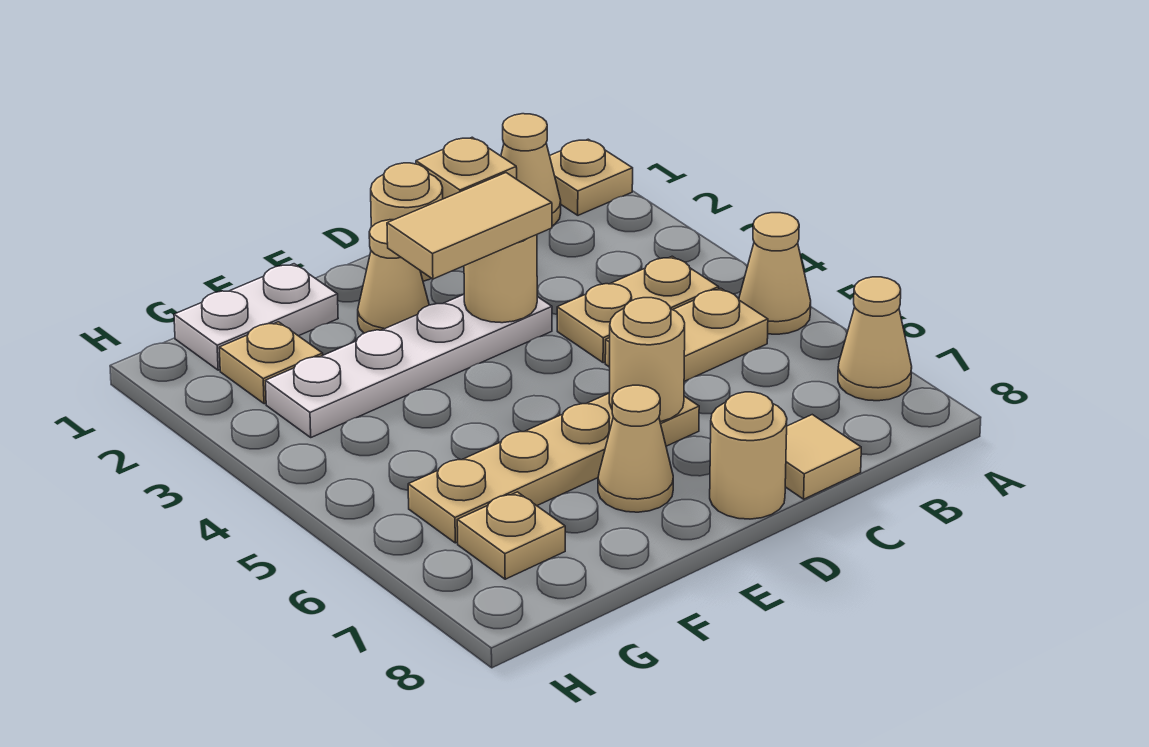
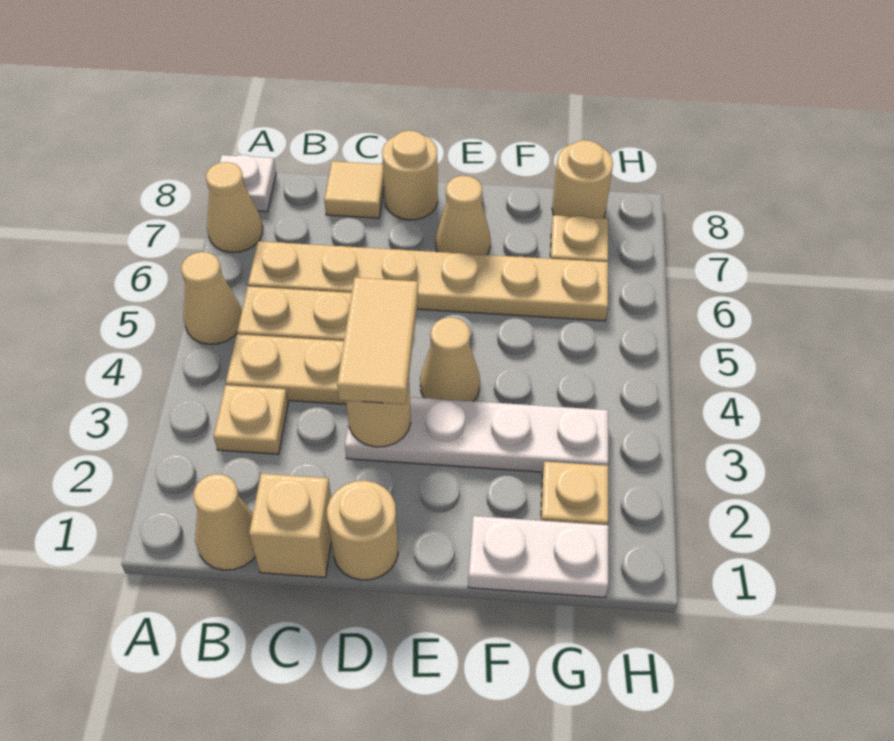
tan 1x1 plate [550,139,633,215] -> tan 1x1 plate moved to [214,385,288,454]
none -> white 1x1 plate [219,155,276,212]
tan 1x2 tile [387,173,552,279] -> tan 1x2 tile turned to [337,278,418,404]
tan 1x4 plate [408,394,699,543] -> tan 1x6 plate [248,241,608,321]
tan 1x1 round brick [609,298,685,422] -> tan 1x1 round brick moved to [552,140,613,218]
tan 1x1 cone [358,220,429,333] -> tan 1x1 cone moved to [420,317,480,401]

